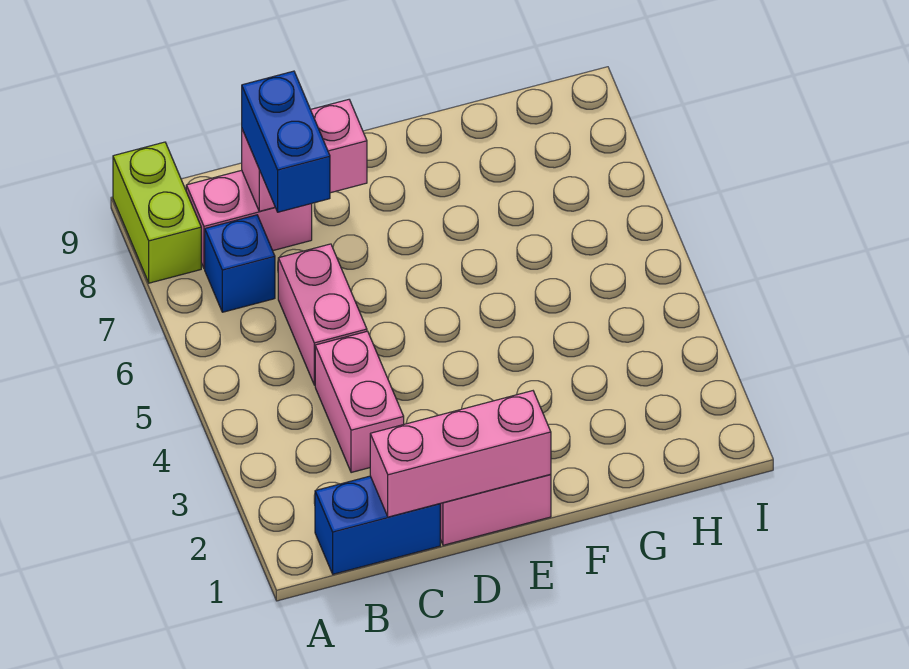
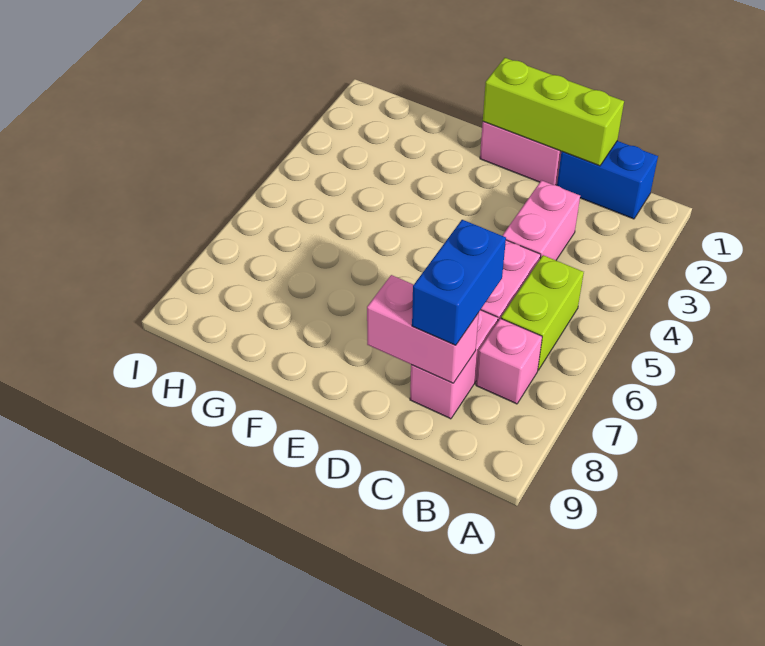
lime 1x2 brick [113,142,201,283] -> lime 1x2 brick moved to [501,255,584,370]
blue 1x1 brick [205,215,275,312] -> pink 1x1 brick [476,318,542,404]
pink 1x2 brick [186,170,312,269] -> pink 1x2 brick turned to [410,310,498,419]
pink 1x3 brick [370,391,551,517] -> lime 1x3 brick [483,58,624,166]

